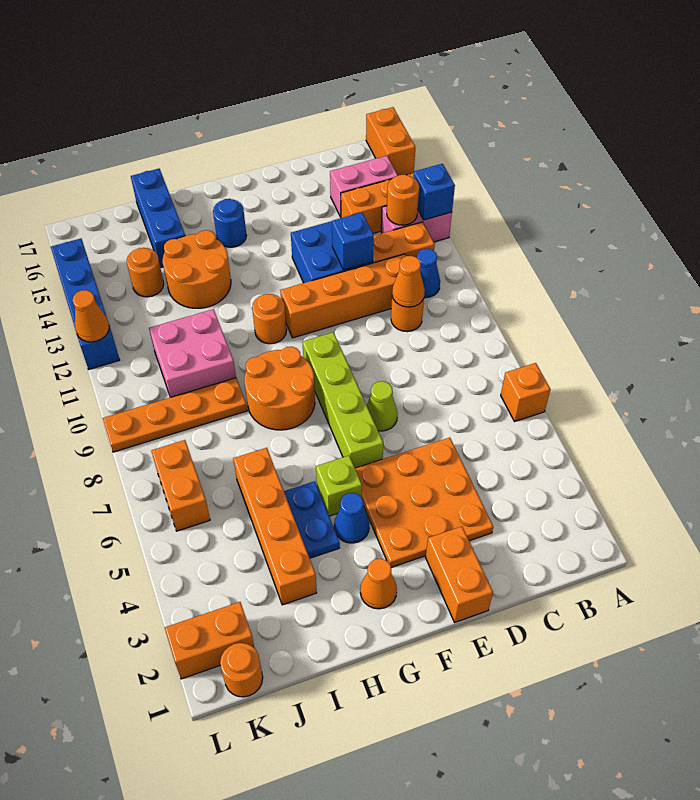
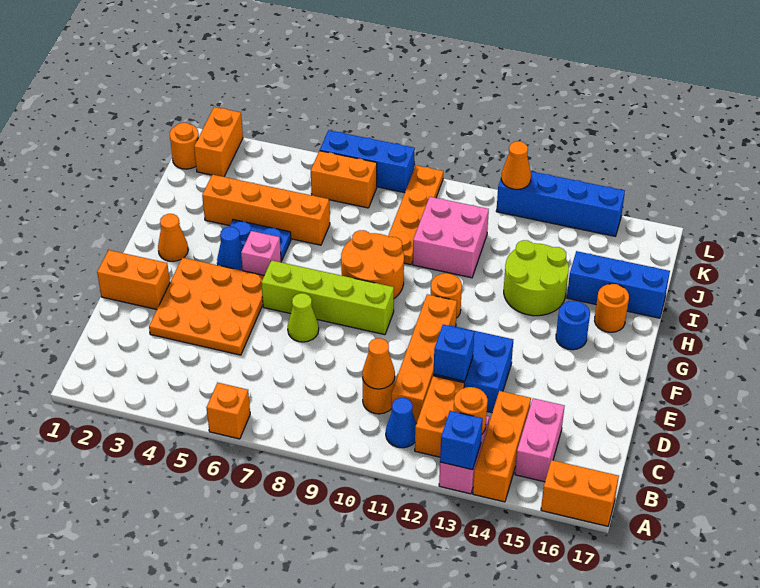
lime 1x1 brick [316,456,362,516] -> pink 1x1 brick [241,231,281,275]
orange 2x2 round brick [163,230,231,308] -> lime 2x2 round brick [504,240,569,316]
orange 1x1 round brick [127,248,164,297] -> orange 1x1 round brick moved to [595,284,629,332]
none -> blue 1x3 brick [320,130,415,193]

